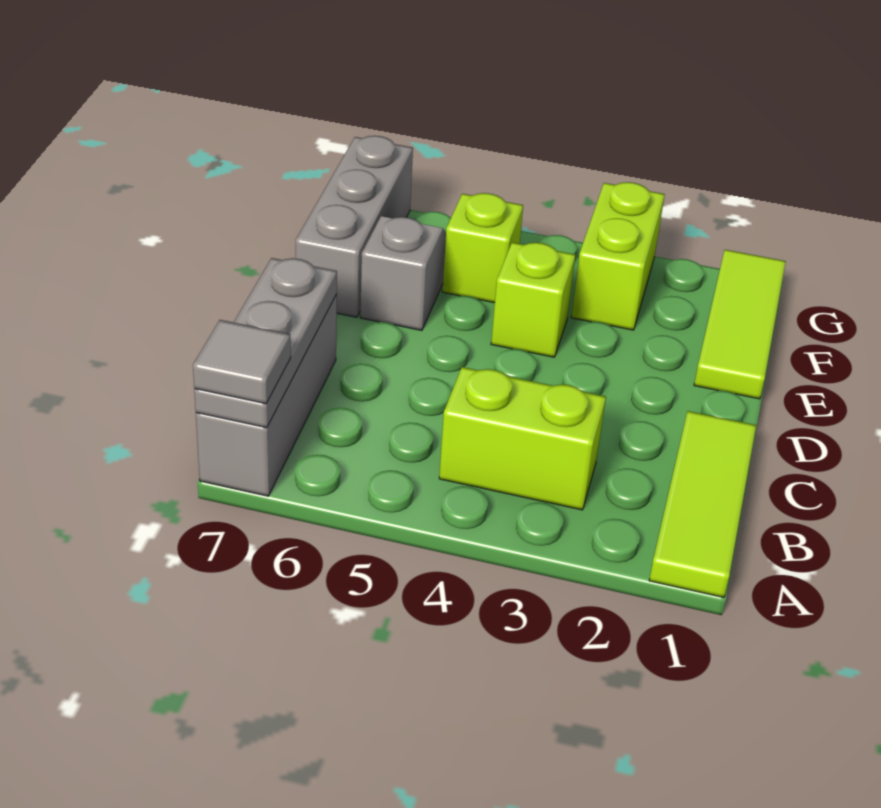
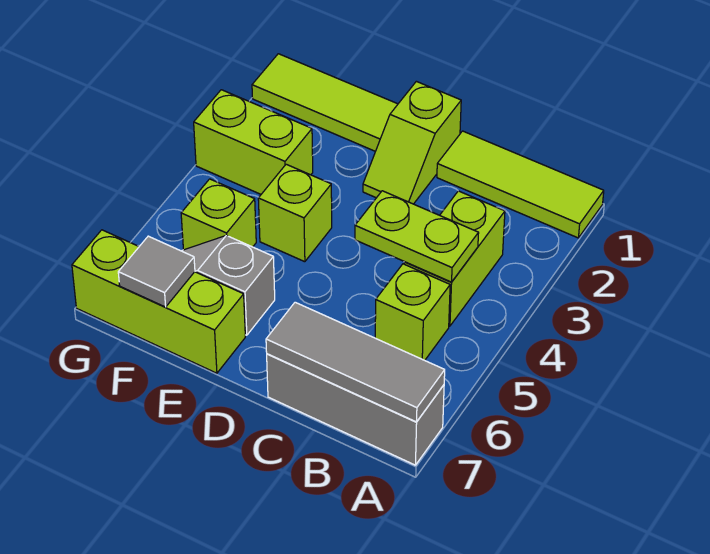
grey 1x3 plate [194,258,337,428] -> grey 1x3 tile [266,302,445,422]
grey 1x1 tile [193,320,291,404] -> grey 1x1 tile moved to [118,236,195,307]
none -> lime 1x2 plate [355,191,479,282]
none -> lime 1x1 brick [375,264,450,360]
none -> lime 1x2 slope [363,81,461,204]
grey 1x3 brick [296,136,413,317] -> lime 1x3 brick [72,230,245,373]

